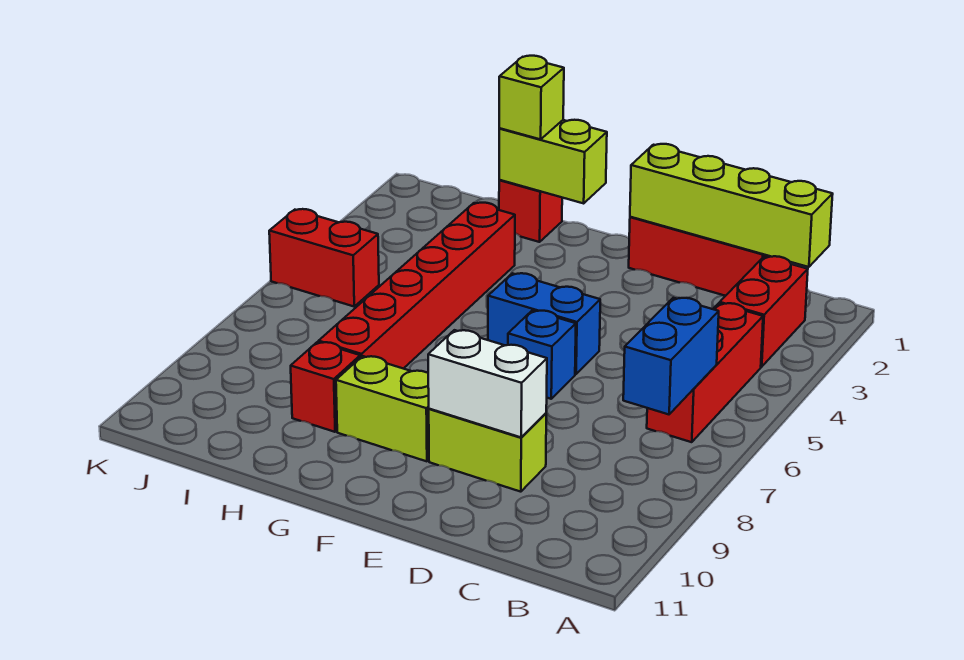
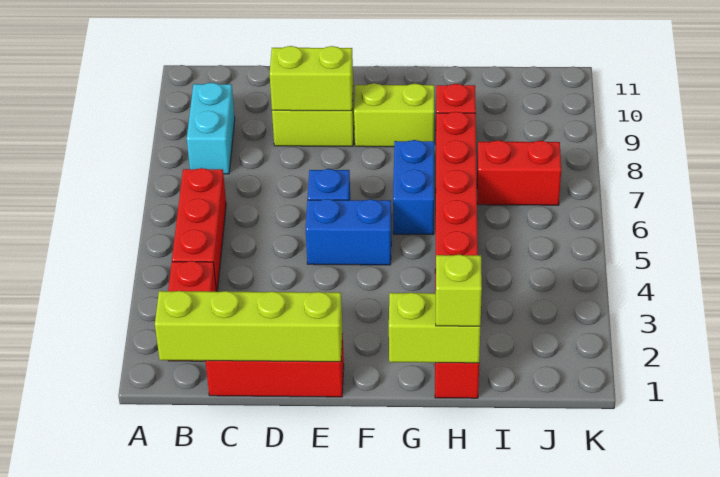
blue 1x2 brick [623,298,719,414] -> blue 1x2 brick moved to [393,140,434,235]
none -> cyan 1x2 brick [187,83,235,174]
white 1x2 brick [428,330,547,437] -> lime 1x2 brick [270,46,353,111]
red 1x2 brick [269,209,379,306] -> red 1x2 brick moved to [477,140,561,205]

